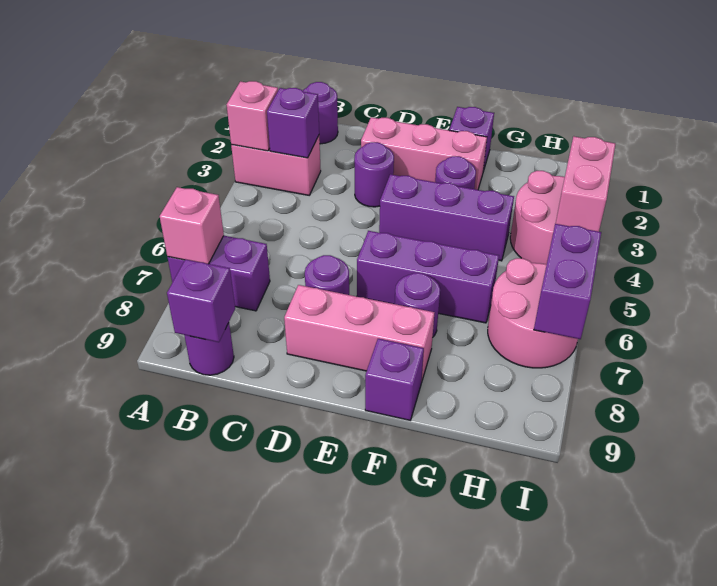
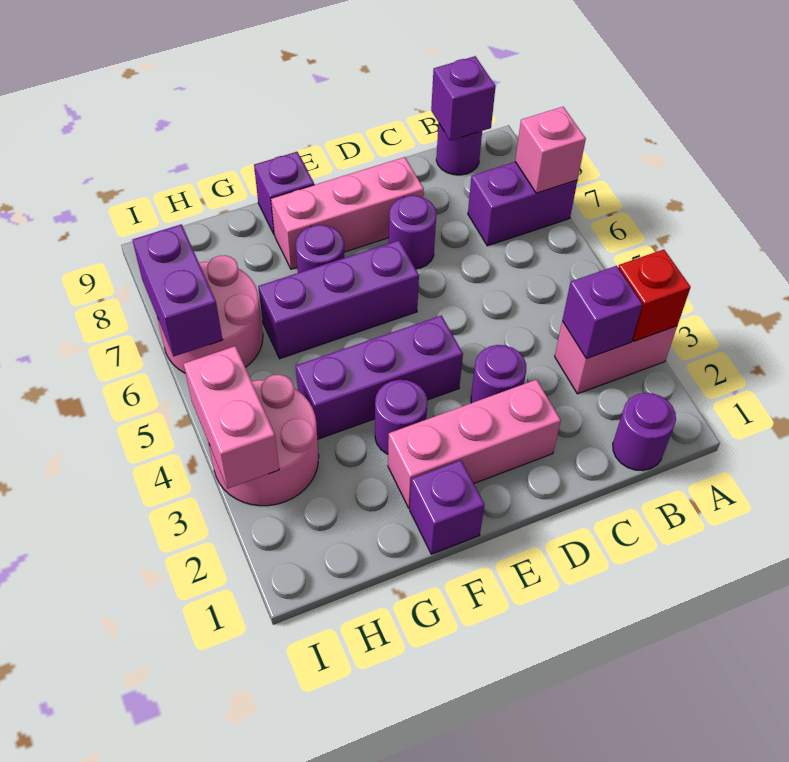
pink 1x1 brick [226,81,278,151] -> red 1x1 brick [618,249,691,341]

